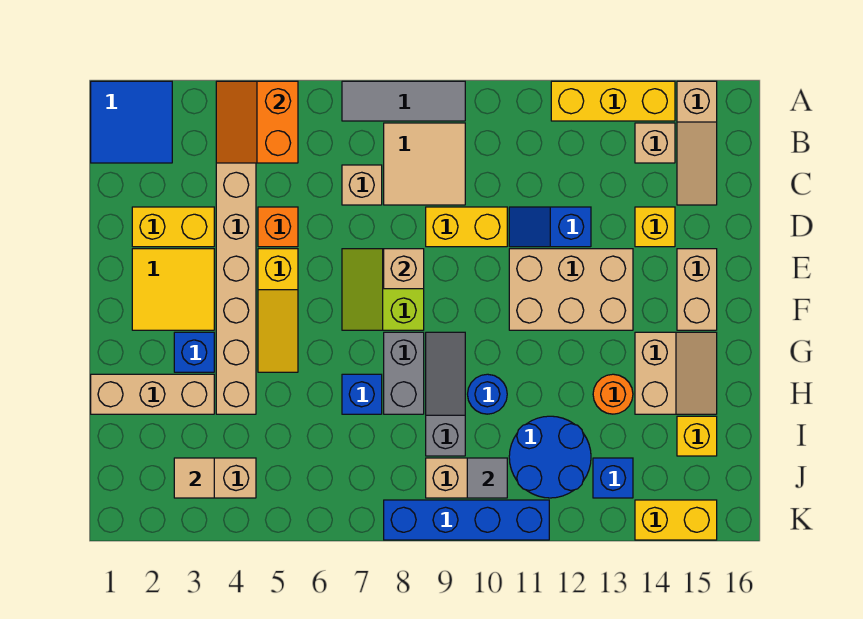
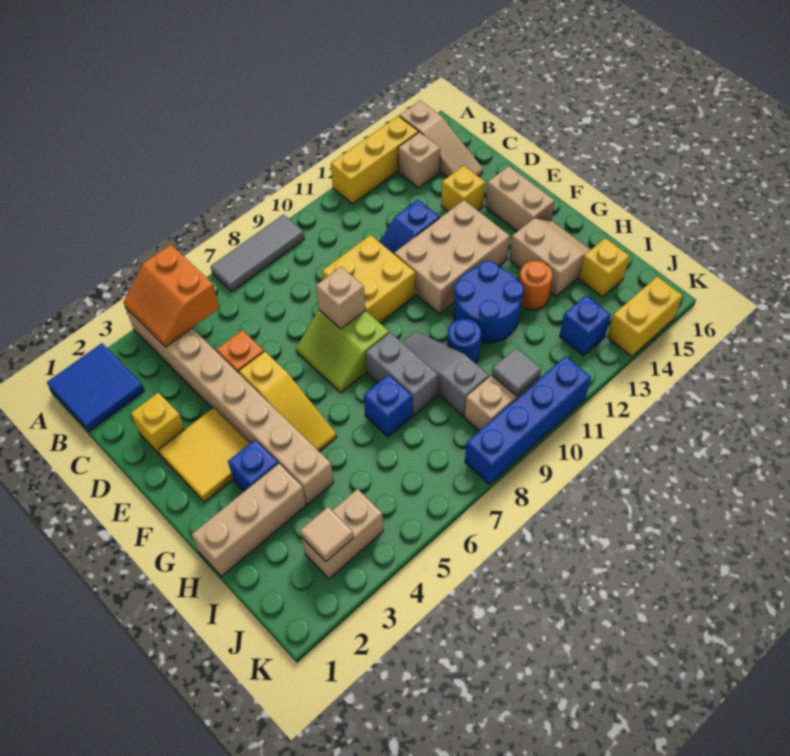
tan 2x2 tile [384,123,465,205] -> none
tan 1x1 brick [342,165,382,205] -> none
yellow 1x2 brick [132,207,214,247] -> yellow 1x1 brick [131,393,185,455]
yellow 1x2 brick [426,207,507,247] -> yellow 2x2 brick [322,235,415,323]
blue 2x2 round brick [509,416,591,498] -> blue 2x2 round brick moved to [454,261,524,343]

